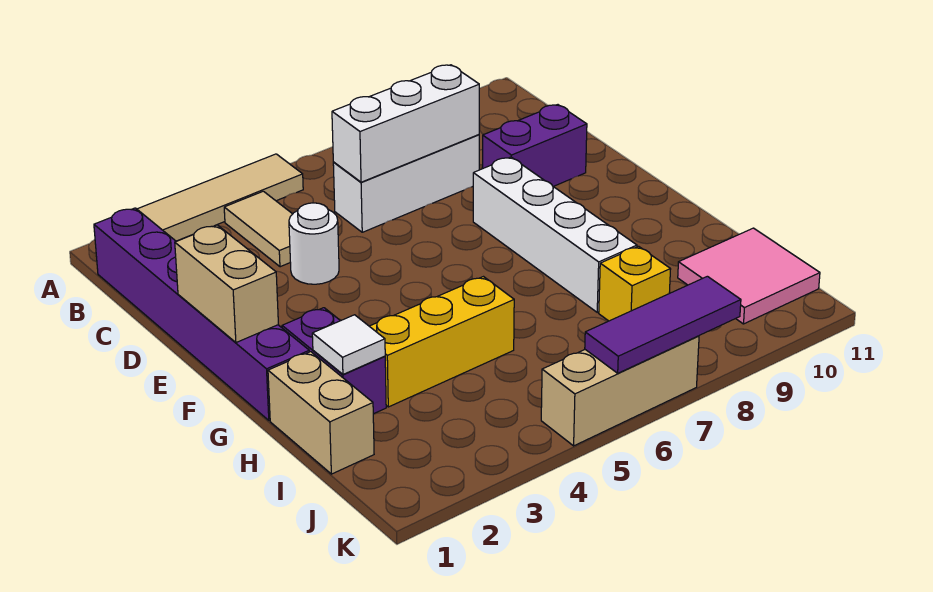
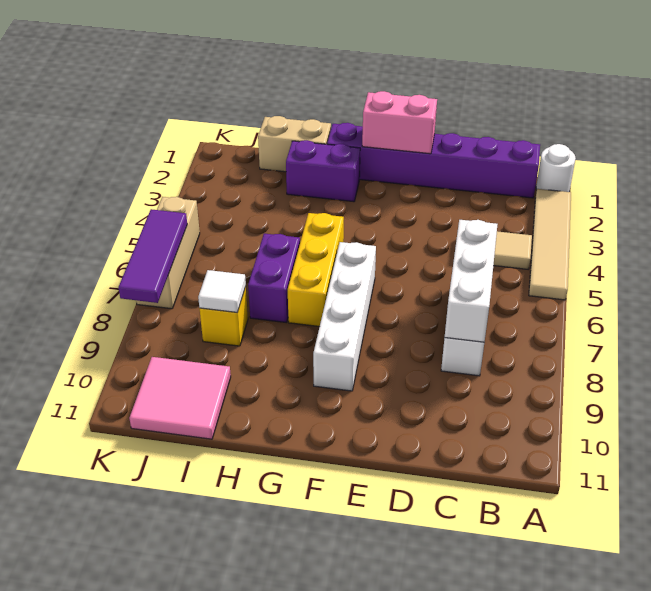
white 1x1 round brick [289,203,339,284] -> white 1x1 round brick moved to [536,144,576,192]
purple 1x2 brick [482,105,587,186] -> purple 1x2 brick moved to [248,234,300,323]
tan 1x2 brick [175,225,278,343] -> pink 1x2 brick [362,91,437,154]
white 1x4 brick [473,157,637,312] -> white 1x4 brick turned to [313,242,376,391]
white 1x1 tile [312,315,385,374] -> white 1x1 tile moved to [198,270,246,313]
yellow 1x3 brick [369,277,514,407] -> yellow 1x3 brick moved to [288,213,344,327]

